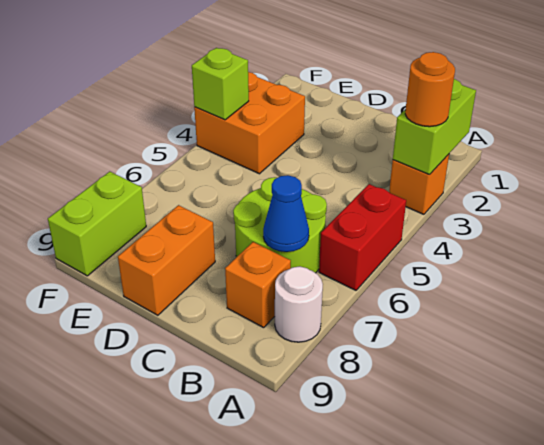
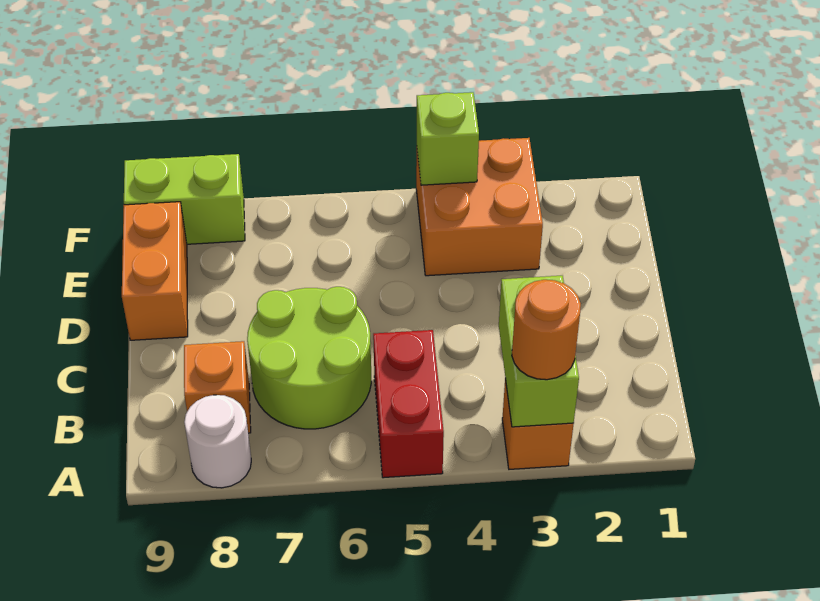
lime 1x2 brick [393,79,476,175] -> lime 1x2 brick turned to [499,276,579,427]
red 1x2 brick [319,184,406,290] -> red 1x2 brick turned to [373,330,444,478]
blue 1x1 cone [263,175,309,252] -> none
orange 1x2 brick [118,205,215,315] -> orange 1x2 brick turned to [122,202,188,340]

